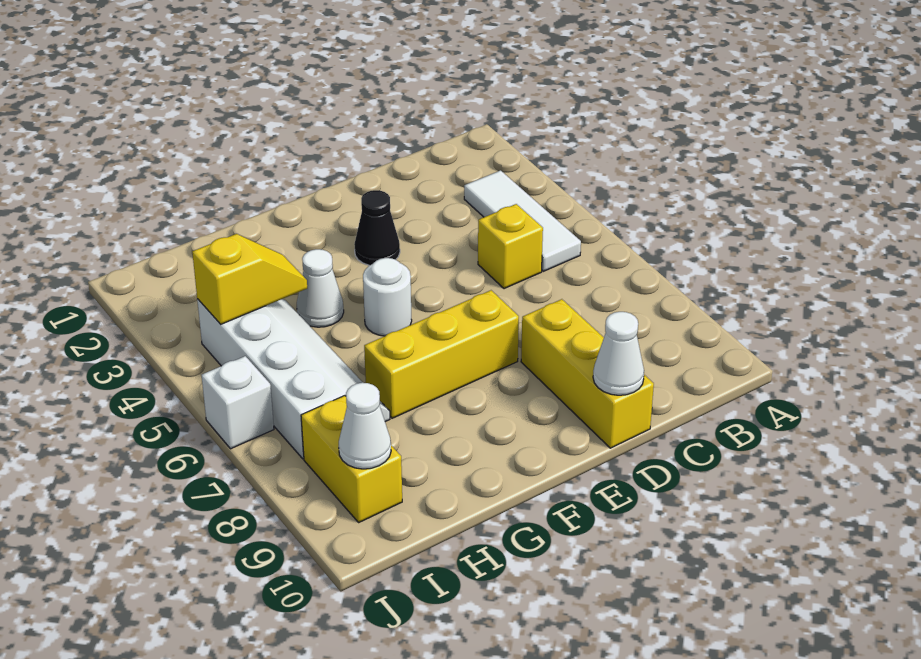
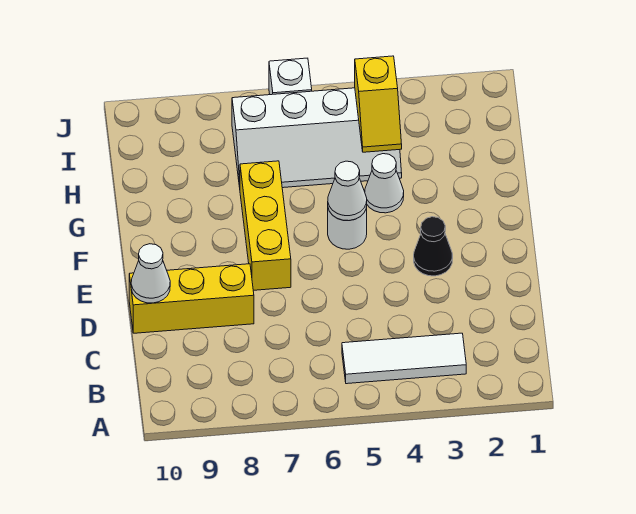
yellow 1x1 brick [478,204,543,289] -> none
yellow 1x2 brick [301,396,402,522] -> none
white 1x1 cone [339,383,391,469] -> white 1x1 cone moved to [328,161,367,221]

